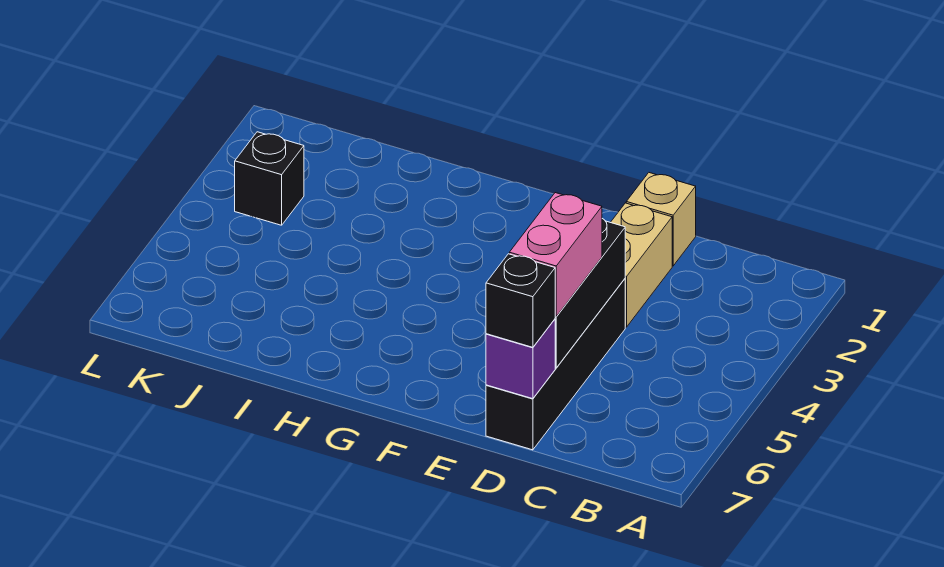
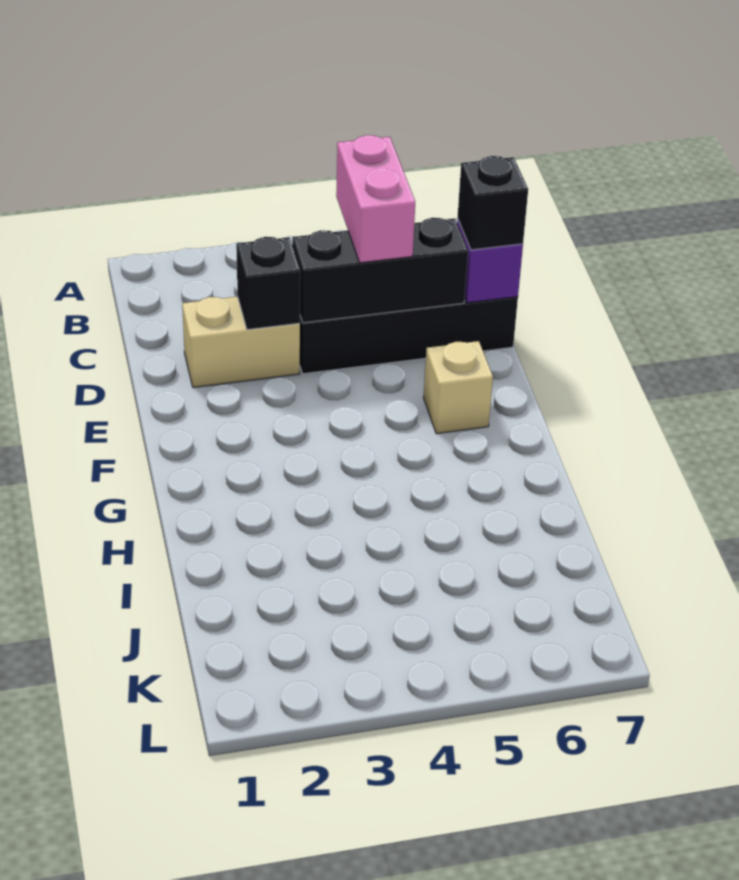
tan 1x1 brick [626,173,696,266] -> tan 1x1 brick moved to [423,341,493,434]
pink 1x2 brick [509,193,602,317] -> pink 1x2 brick turned to [336,135,415,263]
black 1x1 brick [235,132,304,225] -> black 1x1 brick moved to [236,237,300,330]

